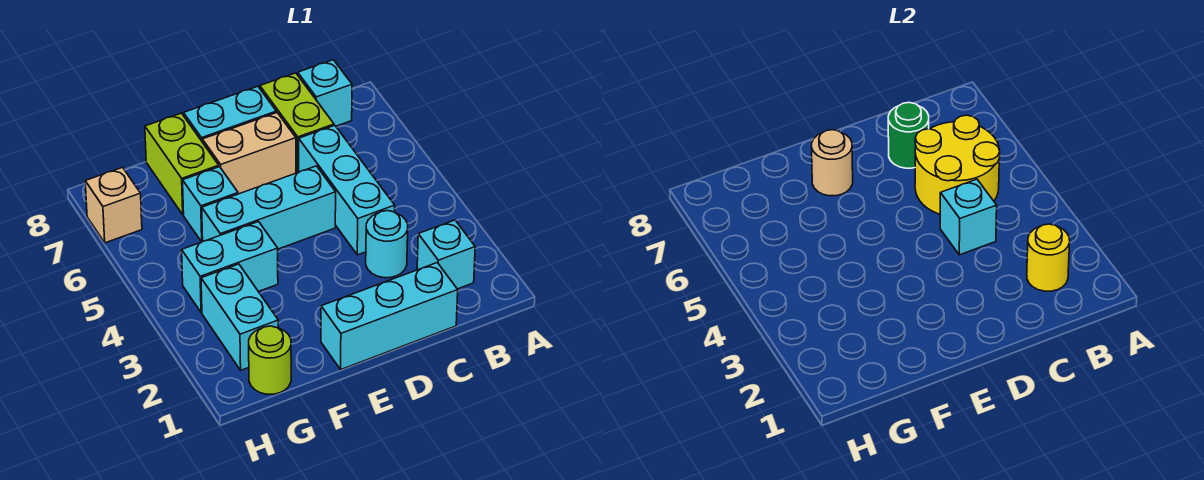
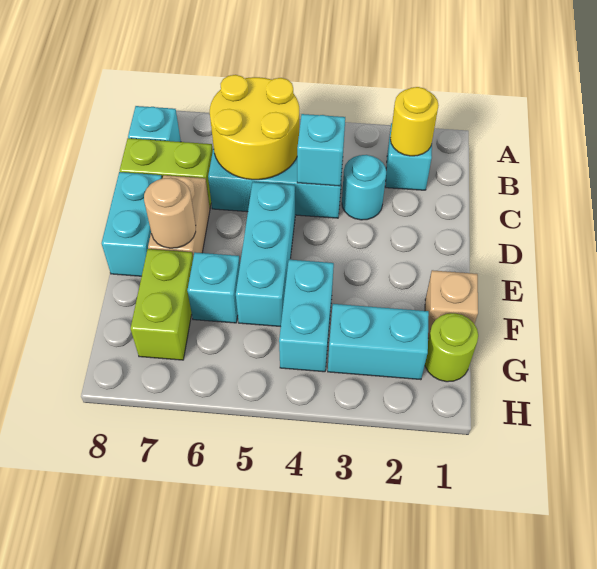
cyan 1x3 brick [321,263,458,369] -> none
green 1x1 round brick [888,103,929,168] -> none
lime 1x2 brick [145,113,219,215] -> lime 1x2 brick turned to [130,249,193,360]
tan 1x1 brick [85,167,142,243] -> tan 1x1 brick moved to [425,270,478,338]

